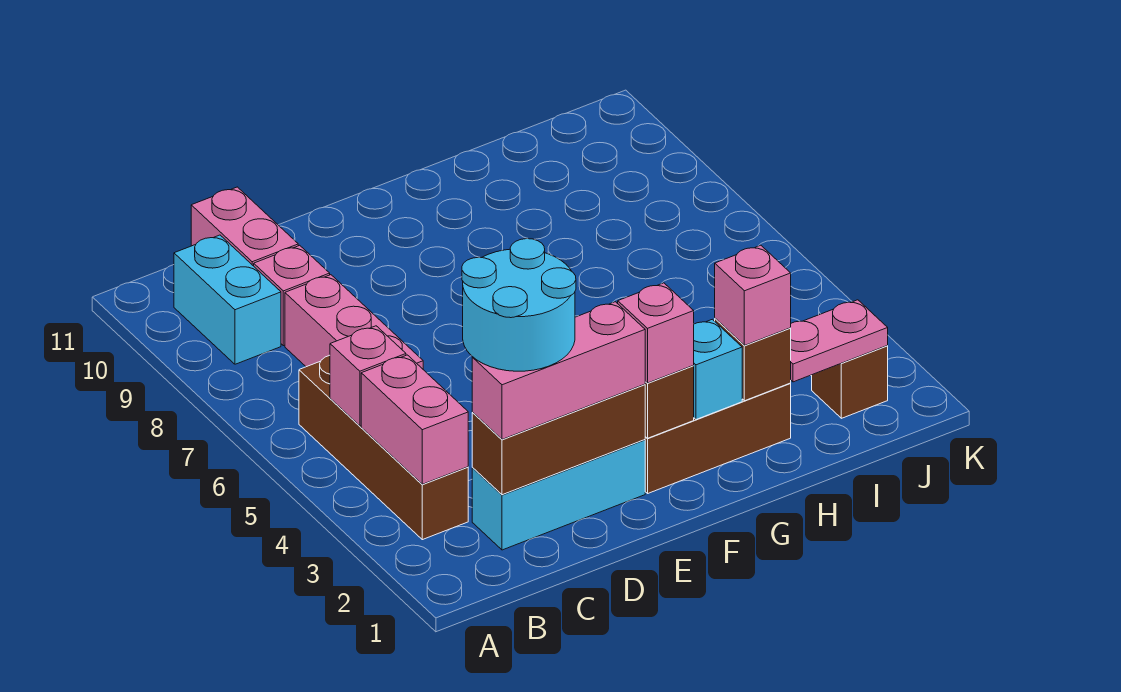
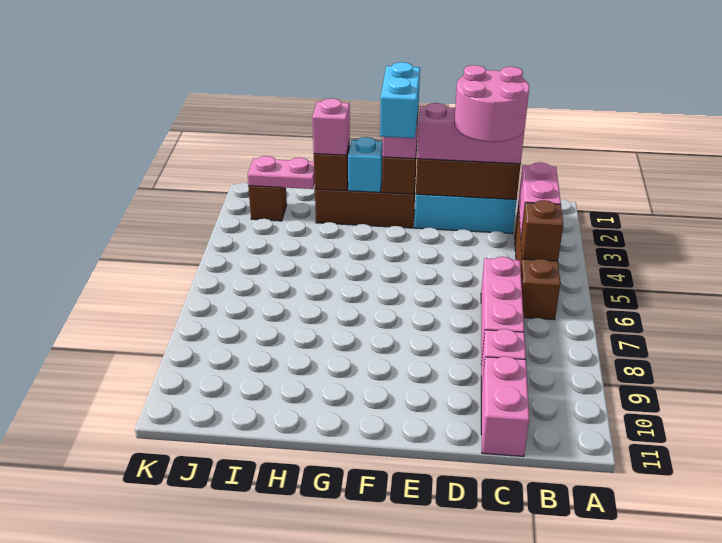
pink 1x1 brick [330,326,406,426] -> brown 1x1 brick [521,200,563,261]
cyan 1x2 brick [174,235,281,364] -> cyan 1x2 brick moved to [380,62,420,138]
cyan 2x2 round brick [462,239,576,371] -> pink 2x2 round brick [454,65,529,142]

